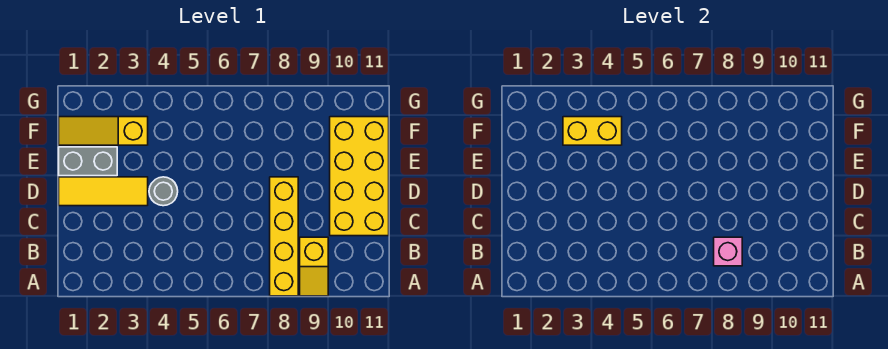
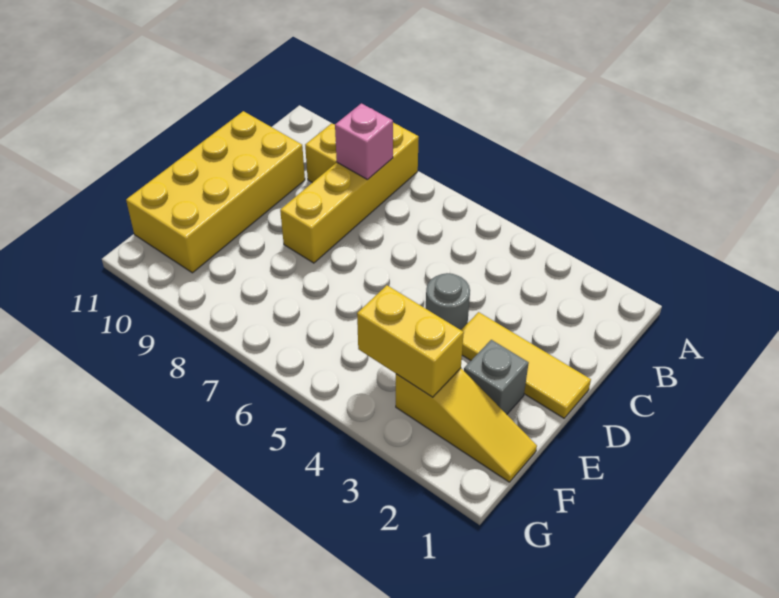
grey 1x2 brick [59,147,117,176] -> grey 1x1 brick [464,340,529,414]

